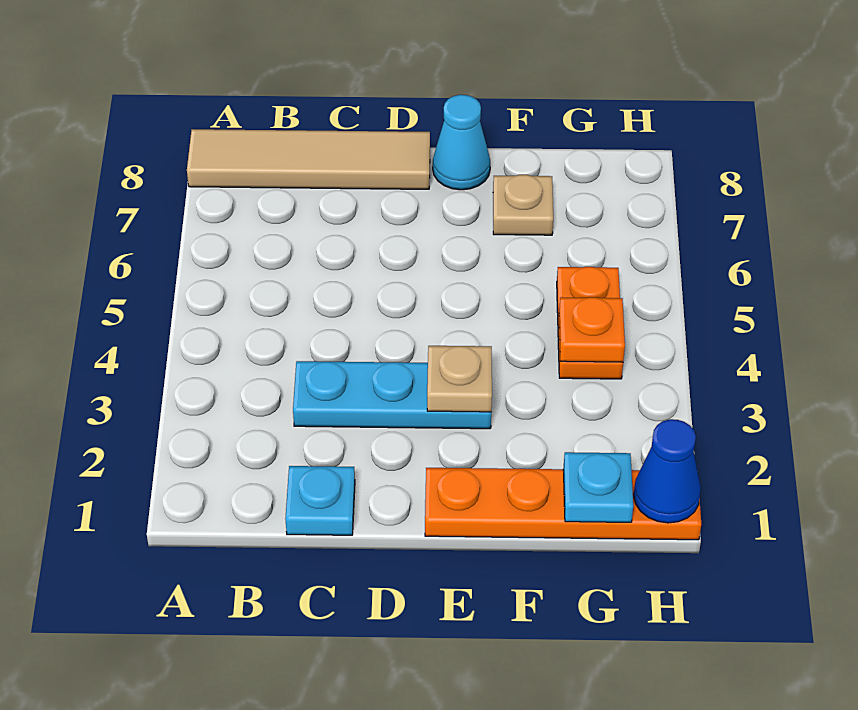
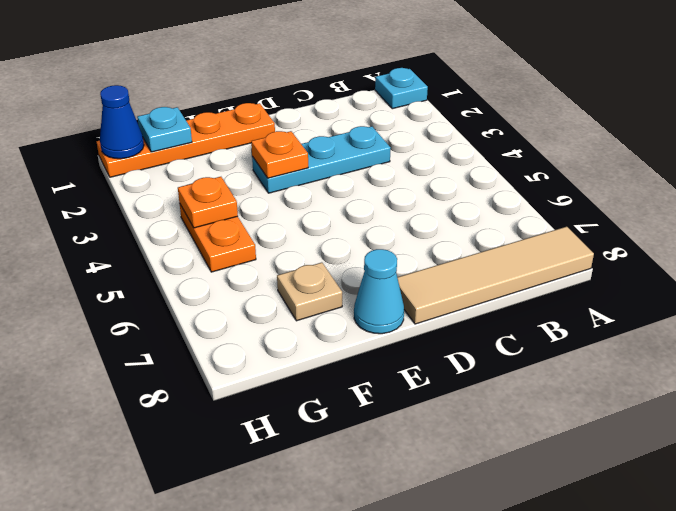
cyan 1x1 plate [285,466,355,535] -> cyan 1x1 plate moved to [375,68,428,109]
tan 1x1 plate [427,346,492,412] -> orange 1x1 plate [251,131,308,178]

